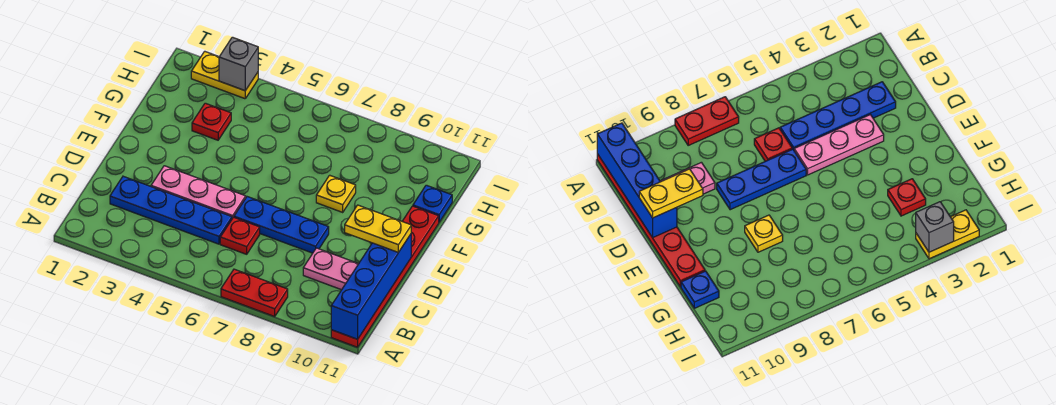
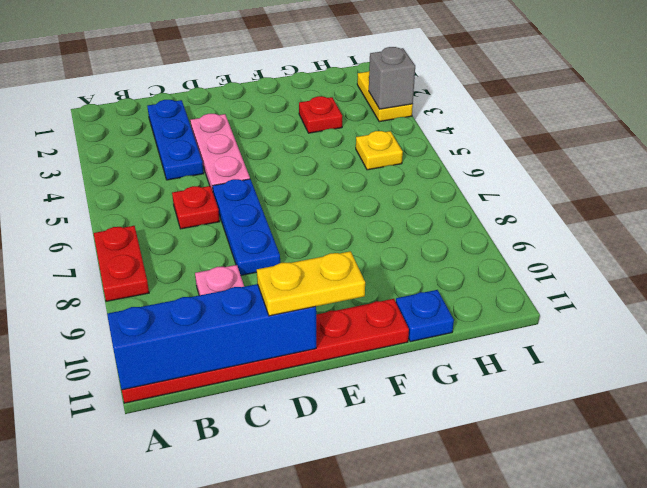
blue 1x4 plate [110,176,232,244] -> blue 1x3 plate [147,100,204,180]
yellow 1x2 plate [345,205,411,252] -> yellow 1x2 plate turned to [257,251,365,316]
yellow 1x1 plate [316,175,356,212] -> yellow 1x1 plate moved to [356,131,403,170]

